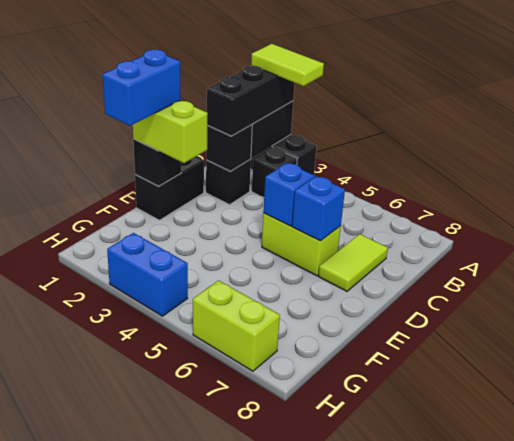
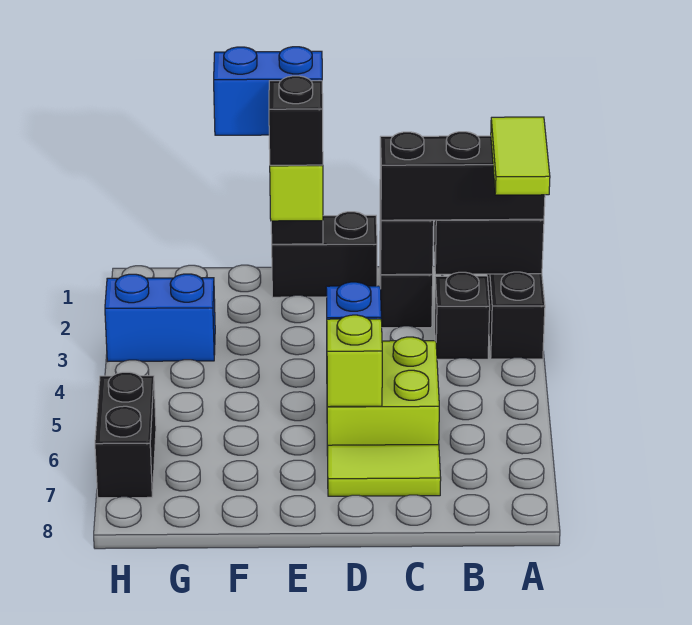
lime 1x2 brick [262,213,341,276] -> lime 2x2 brick [327,337,439,456]
blue 1x1 brick [292,176,345,241] -> lime 1x1 brick [327,315,382,407]
none -> black 1x1 brick [269,76,323,165]
blue 1x2 brick [107,233,188,316] -> blue 1x2 brick turned to [105,274,215,361]
lime 1x2 brick [193,280,280,371] -> black 1x2 brick [95,372,156,498]

